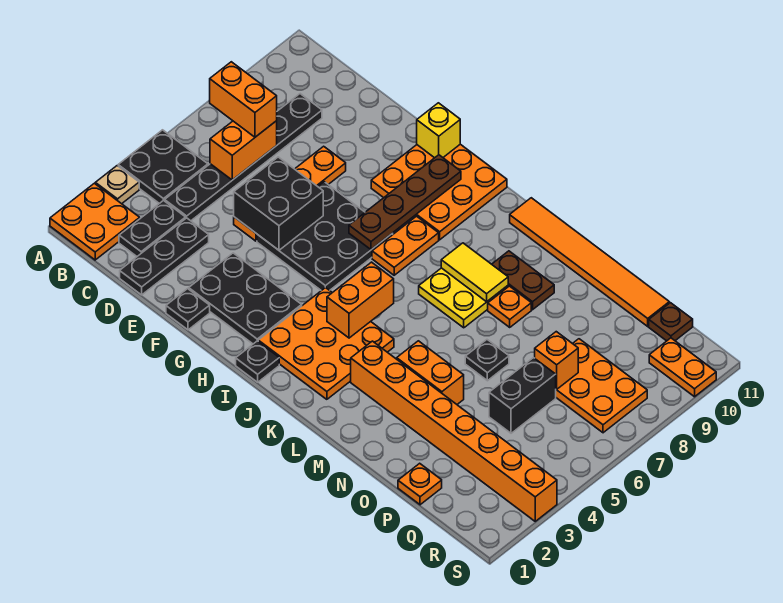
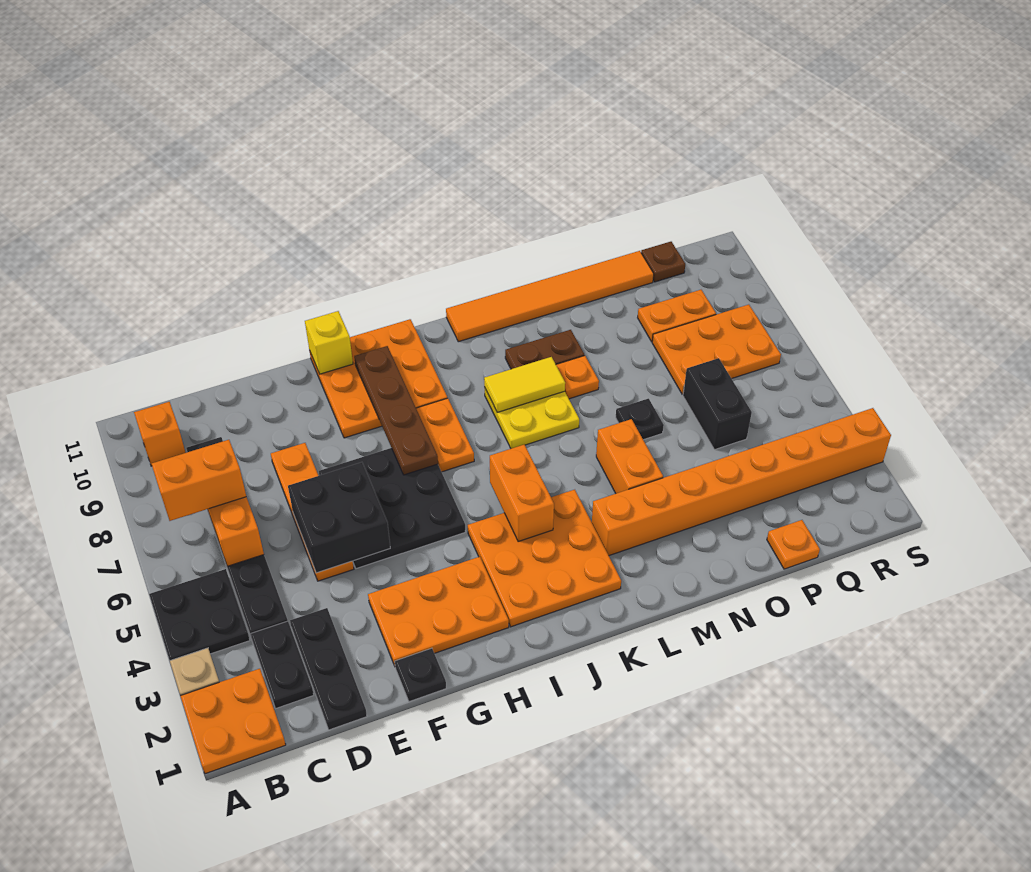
black 2x3 plate [189,253,302,344] -> orange 2x3 plate [368,557,509,666]
black 1x1 plate [236,341,279,382] -> none
orange 1x2 brick [397,341,464,404] -> orange 1x2 brick turned to [596,419,663,493]
orange 1x1 brick [535,332,578,390] -> orange 1x1 brick moved to [134,402,186,466]
orange 1x2 plate [649,338,716,397] -> orange 1x2 plate moved to [638,290,716,342]

